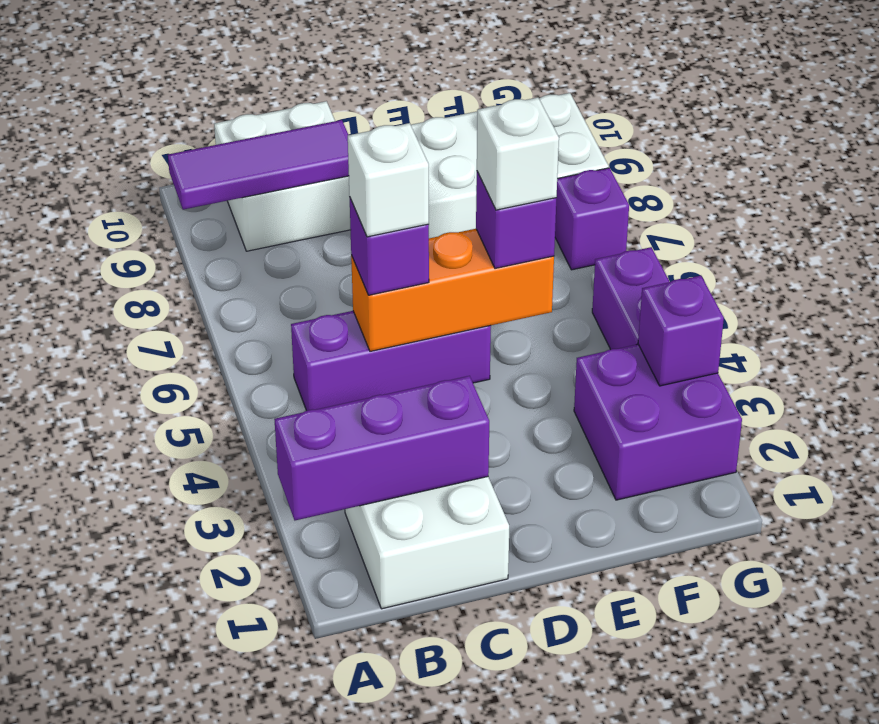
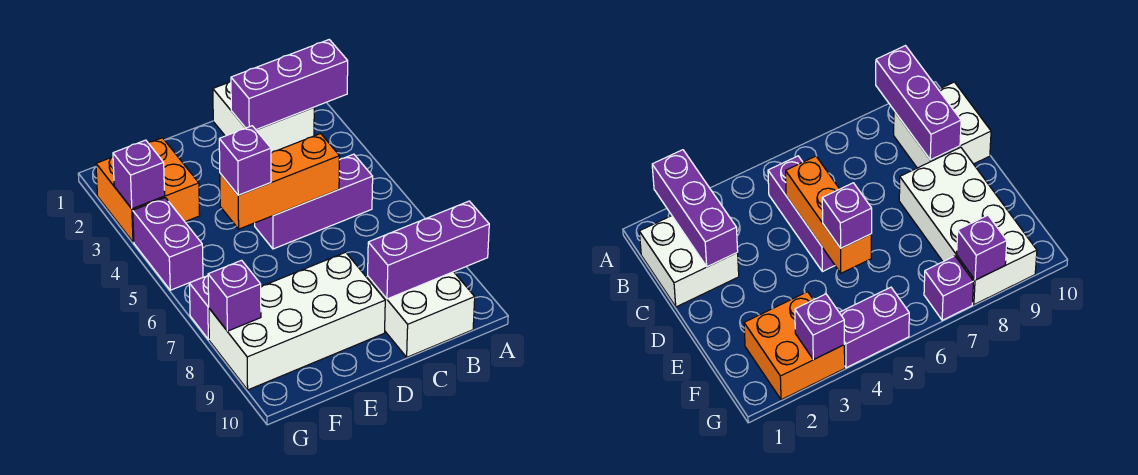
purple 1x3 tile [168,120,349,210] -> purple 1x3 brick [368,201,489,299]
purple 1x1 brick [350,198,429,295] -> purple 1x1 brick moved to [208,260,261,331]
white 1x1 brick [348,123,429,237] -> none
white 1x1 brick [477,98,559,210] -> none
purple 2x2 brick [574,344,742,500] -> orange 2x2 brick [96,138,200,242]

